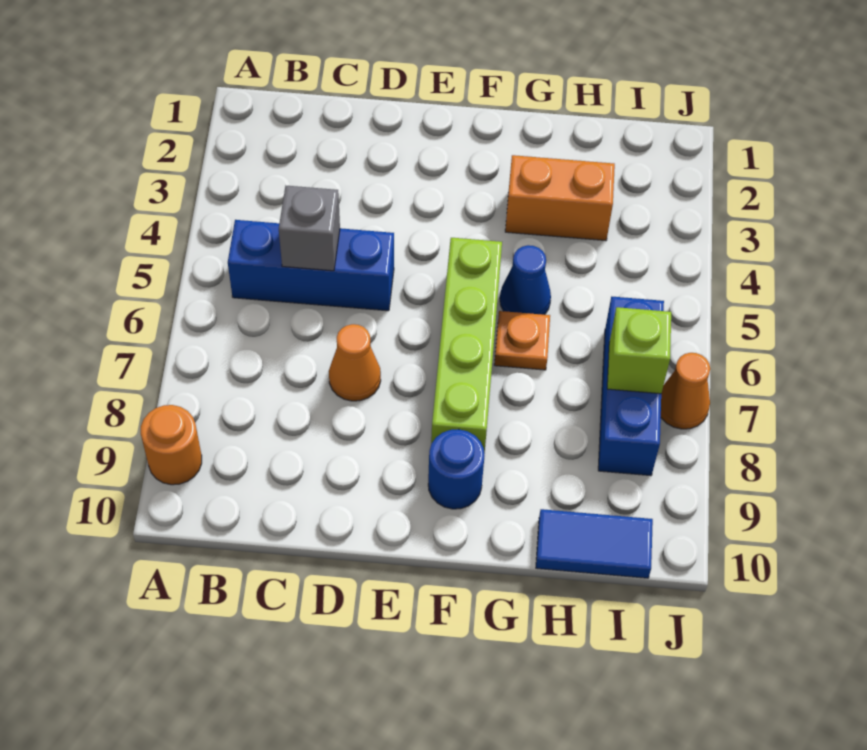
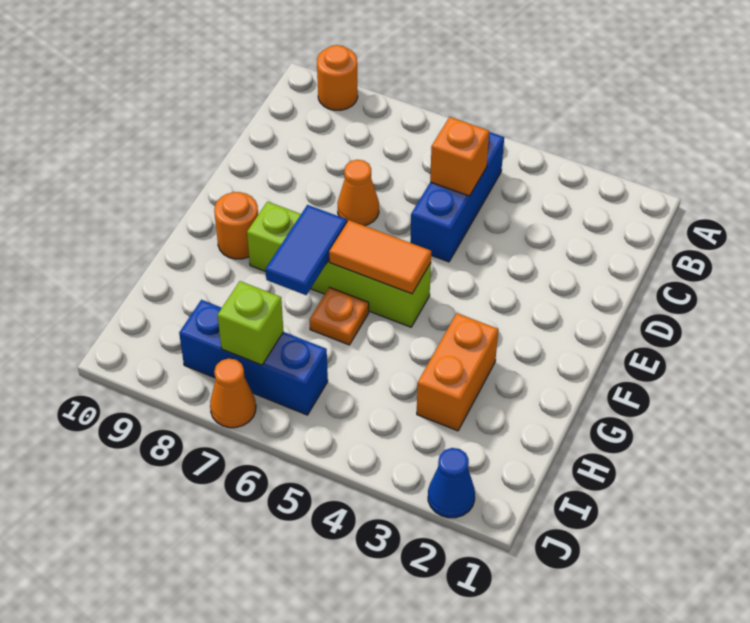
grey 1x1 brick [279,186,340,271] -> orange 1x1 brick [430,117,489,196]
none -> orange 1x2 tile [329,220,431,294]
blue 1x1 round brick [428,429,484,509] -> orange 1x1 round brick [214,192,258,259]
blue 1x1 cone [500,245,551,315] -> blue 1x1 cone moved to [428,448,475,518]
blue 1x2 tile [536,509,653,578] -> blue 1x2 tile moved to [266,205,347,295]

